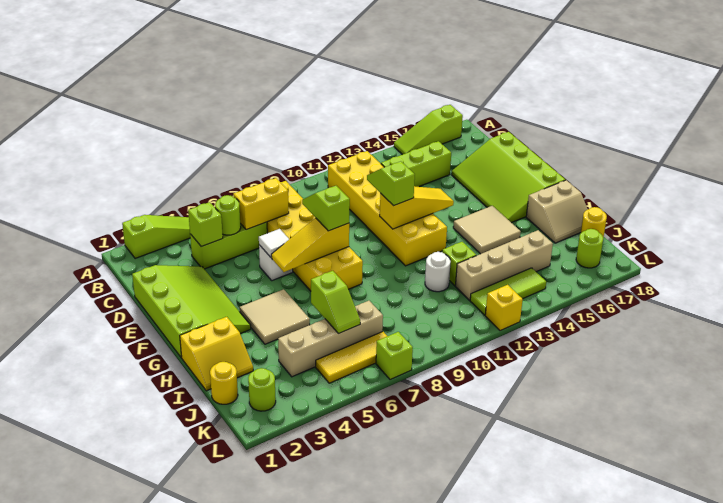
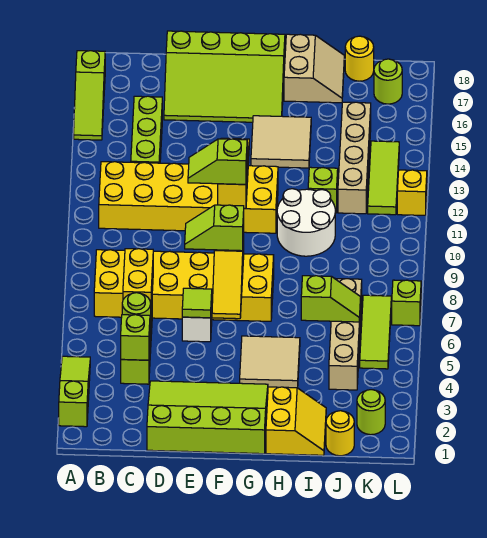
white 1x1 tile [259,229,289,258] -> lime 1x1 tile [182,288,212,318]
white 1x1 round brick [425,252,451,292] -> white 2x2 round brick [277,189,335,256]
yellow 1x3 tile [316,332,387,383] -> lime 1x3 tile [360,295,391,369]

